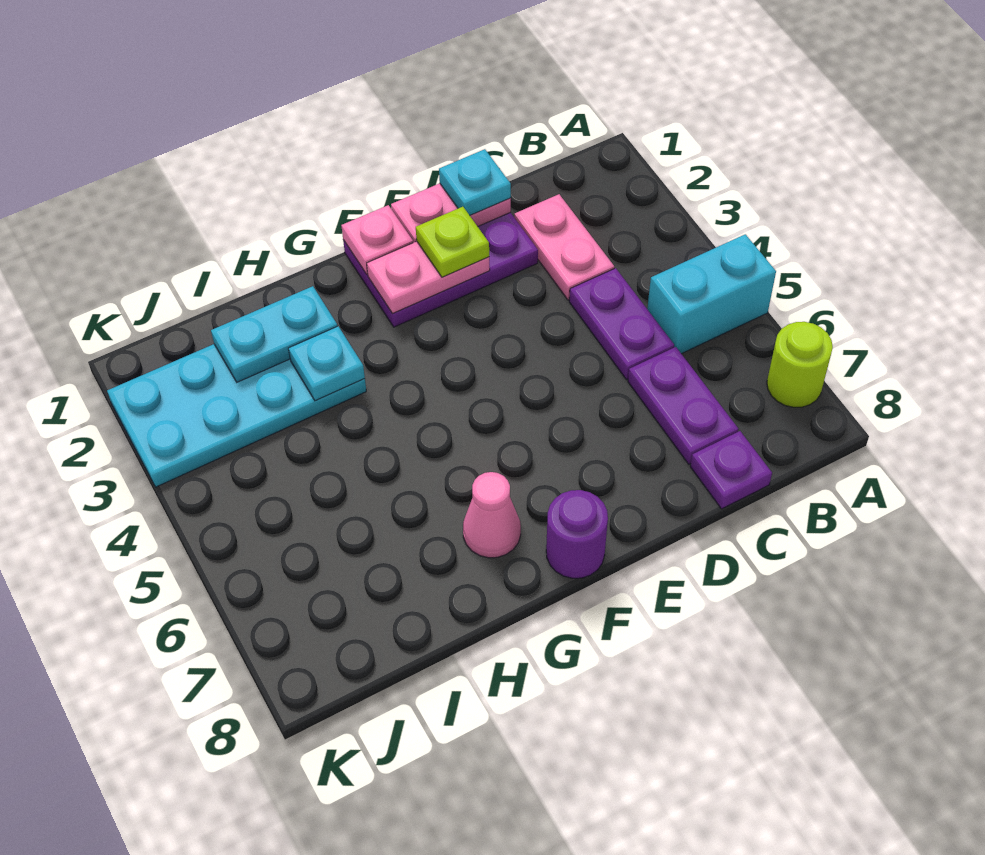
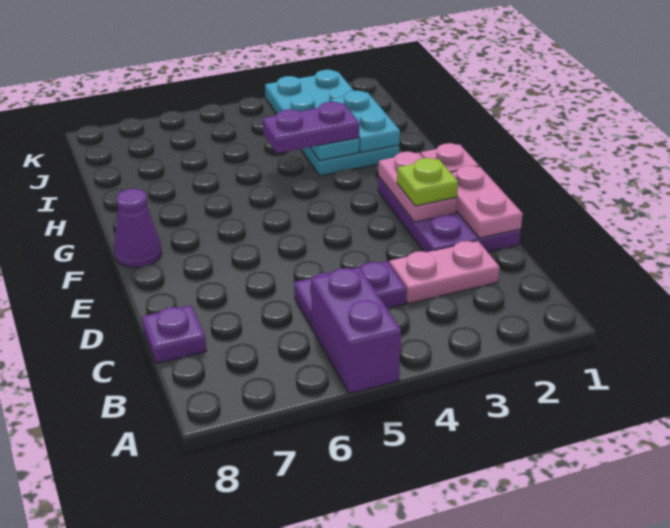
cyan 1x2 brick [647,234,776,354] -> purple 1x2 brick [311,267,401,394]
lime 1x1 round brick [767,322,833,407] -> none
purple 1x2 plate [628,347,738,464] -> purple 1x2 plate moved to [263,102,359,153]
cyan 1x1 plate [439,149,511,215] -> none
purple 1x1 round brick [546,490,608,578] -> purple 1x1 cone [114,189,162,268]
pink 1x1 cone [463,472,521,558] -> none

